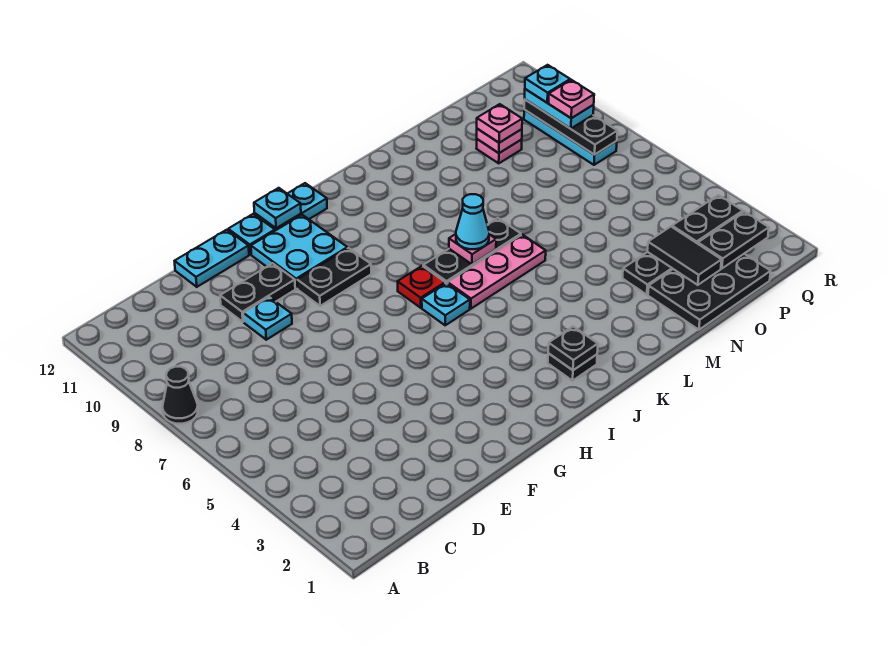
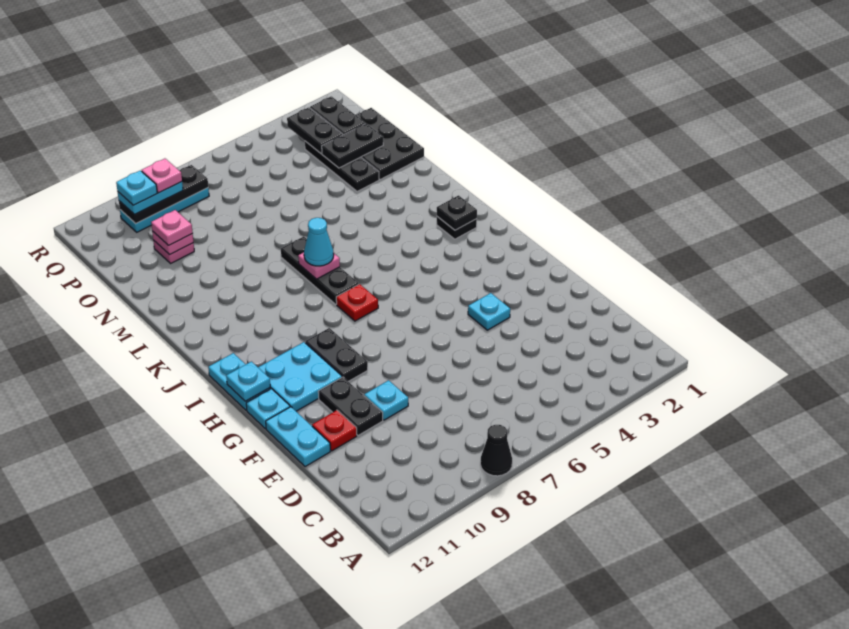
none -> red 1x1 plate [312,410,357,451]
cyan 1x1 plate [422,283,470,325] -> cyan 1x1 plate moved to [468,293,510,330]
pink 1x3 plate [448,235,546,309] -> none
black 1x2 tile [647,227,722,285] -> black 1x2 plate [322,124,383,168]

